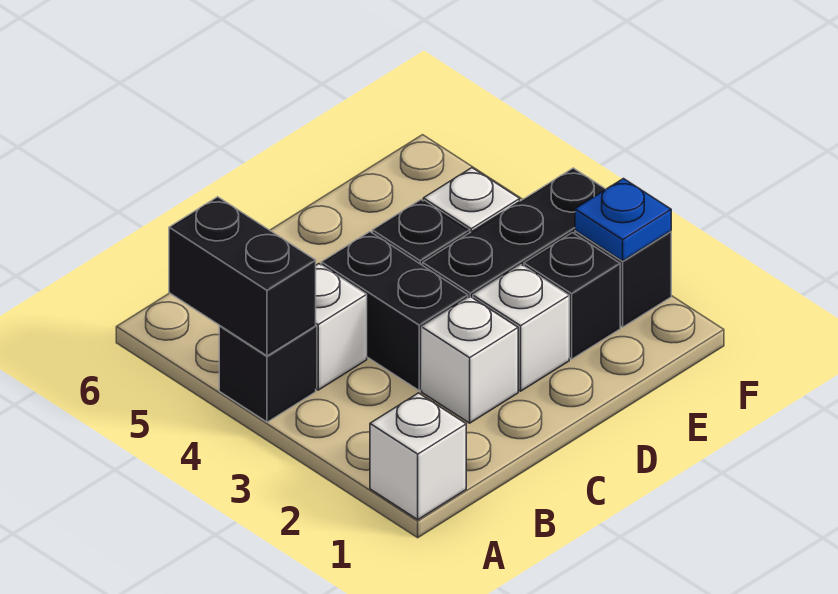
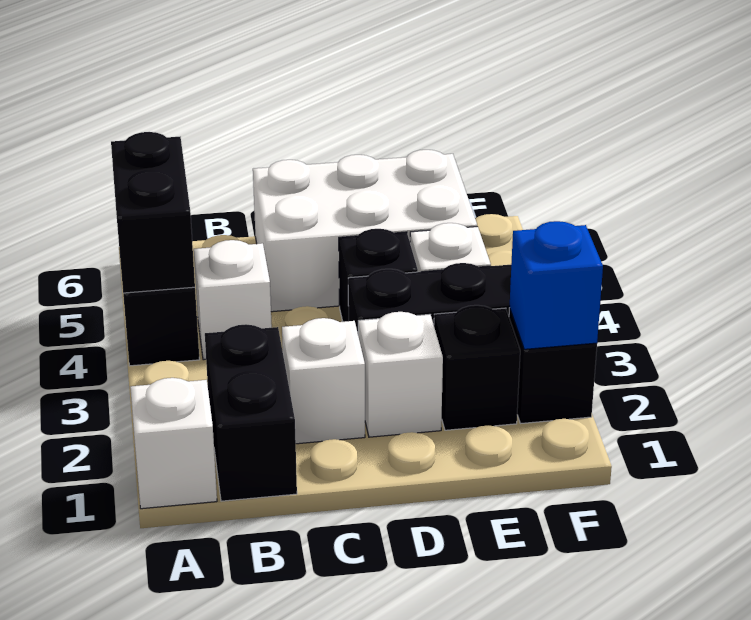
black 1x2 brick [321,232,468,391] -> black 1x2 brick moved to [205,324,297,501]
none -> white 2x3 brick [253,150,477,312]
blue 1x1 plate [575,179,671,261] -> blue 1x1 brick [510,221,603,349]

